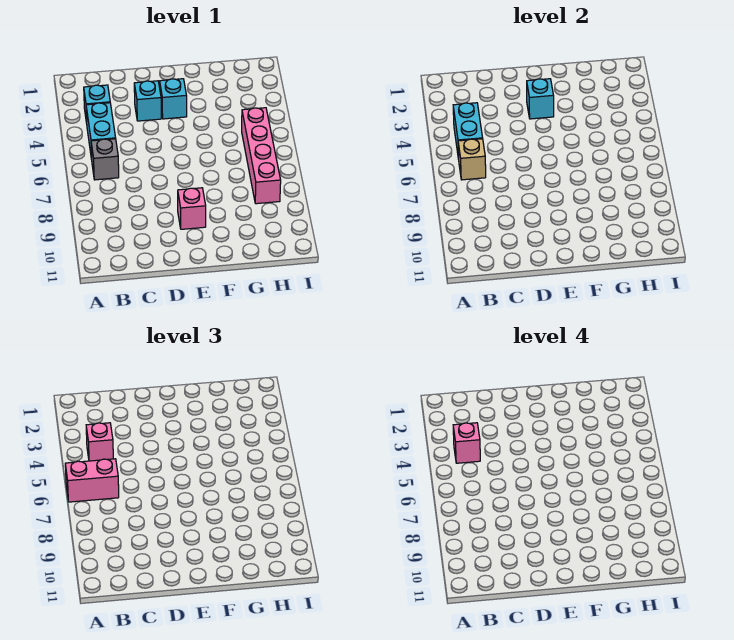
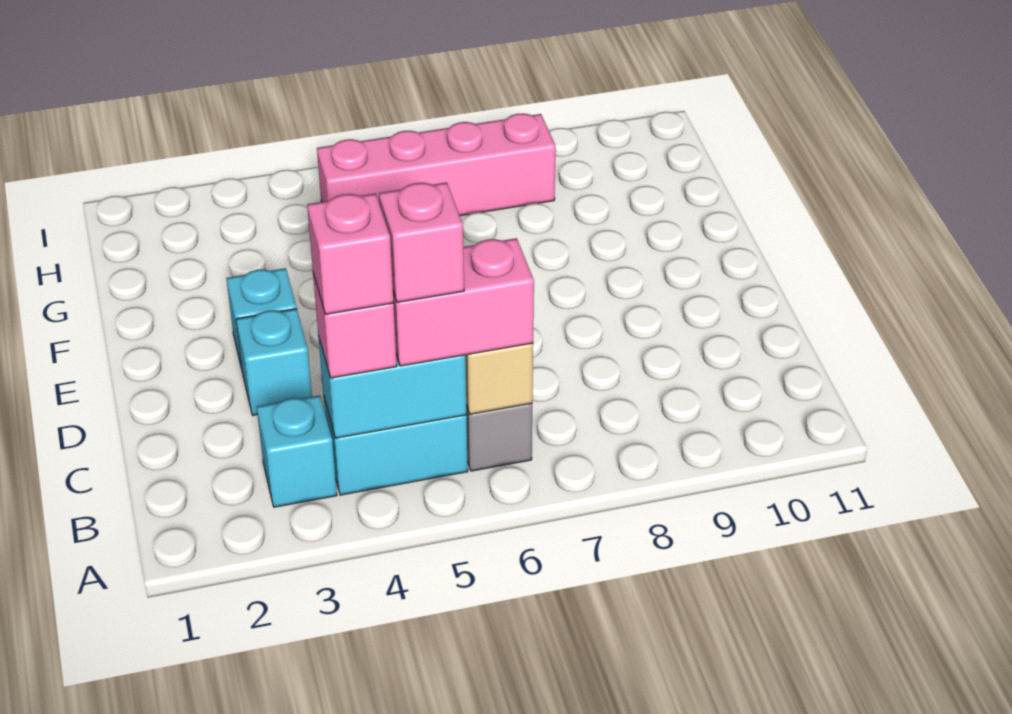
pink 1x2 brick [65,459,119,502] -> pink 1x2 brick turned to [393,238,534,366]
cyan 1x1 brick [527,79,554,119] -> none
pink 1x1 brick [178,188,206,229] -> pink 1x1 brick moved to [379,182,464,302]

